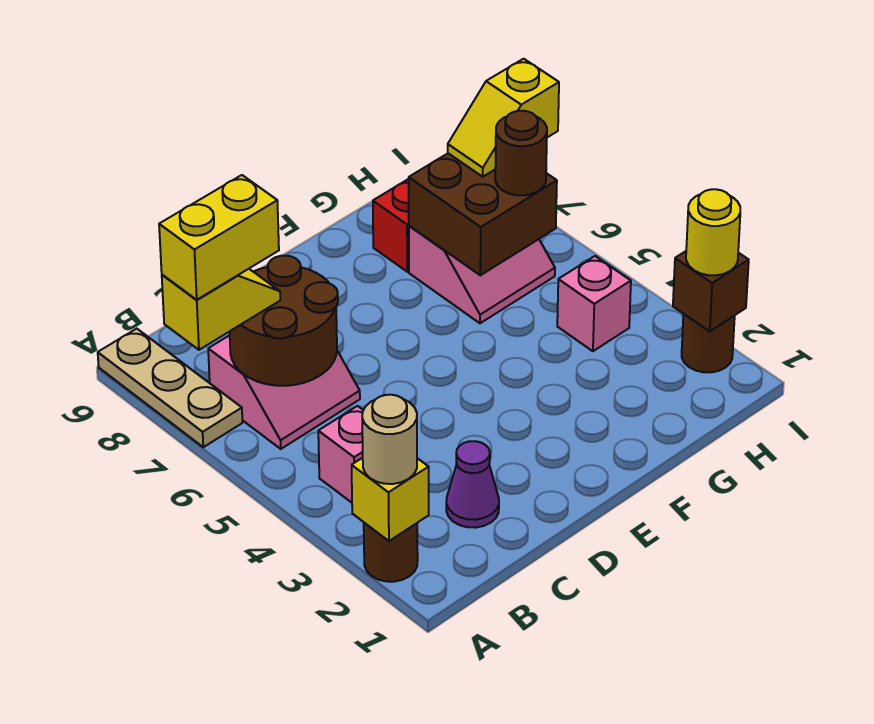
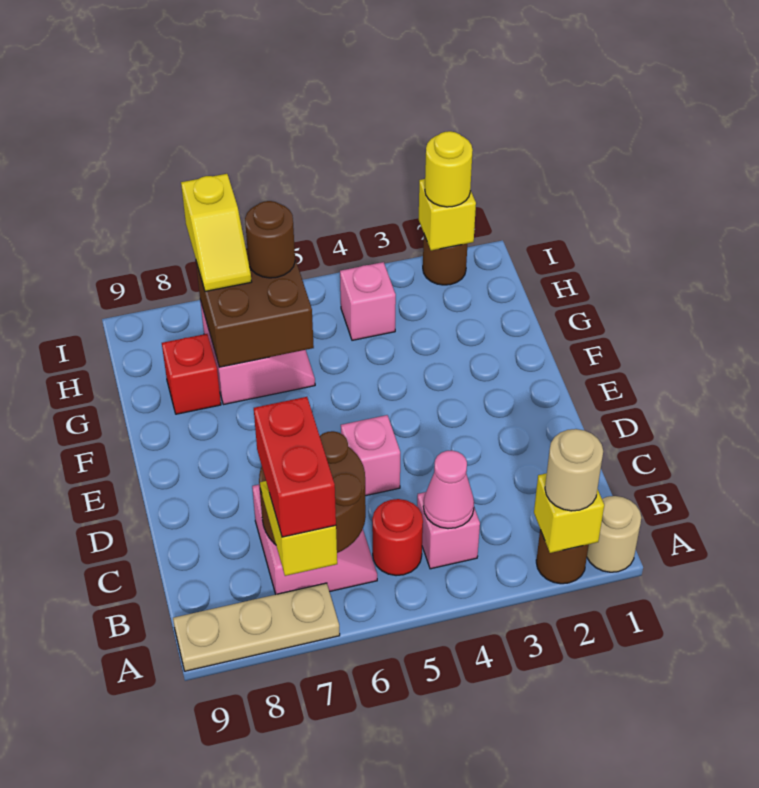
none -> tan 1x1 round brick [587,496,641,572]
yellow 1x2 brick [159,175,279,300] -> red 1x2 brick [254,397,336,537]
none -> pink 1x1 cone [423,451,474,529]
none -> red 1x1 round brick [372,499,423,576]
purple 1x1 cone [446,441,499,528] -> none
none -> pink 1x1 brick [341,415,400,496]
brown 1x1 brick [673,251,749,331] -> yellow 1x1 brick [419,179,476,251]

